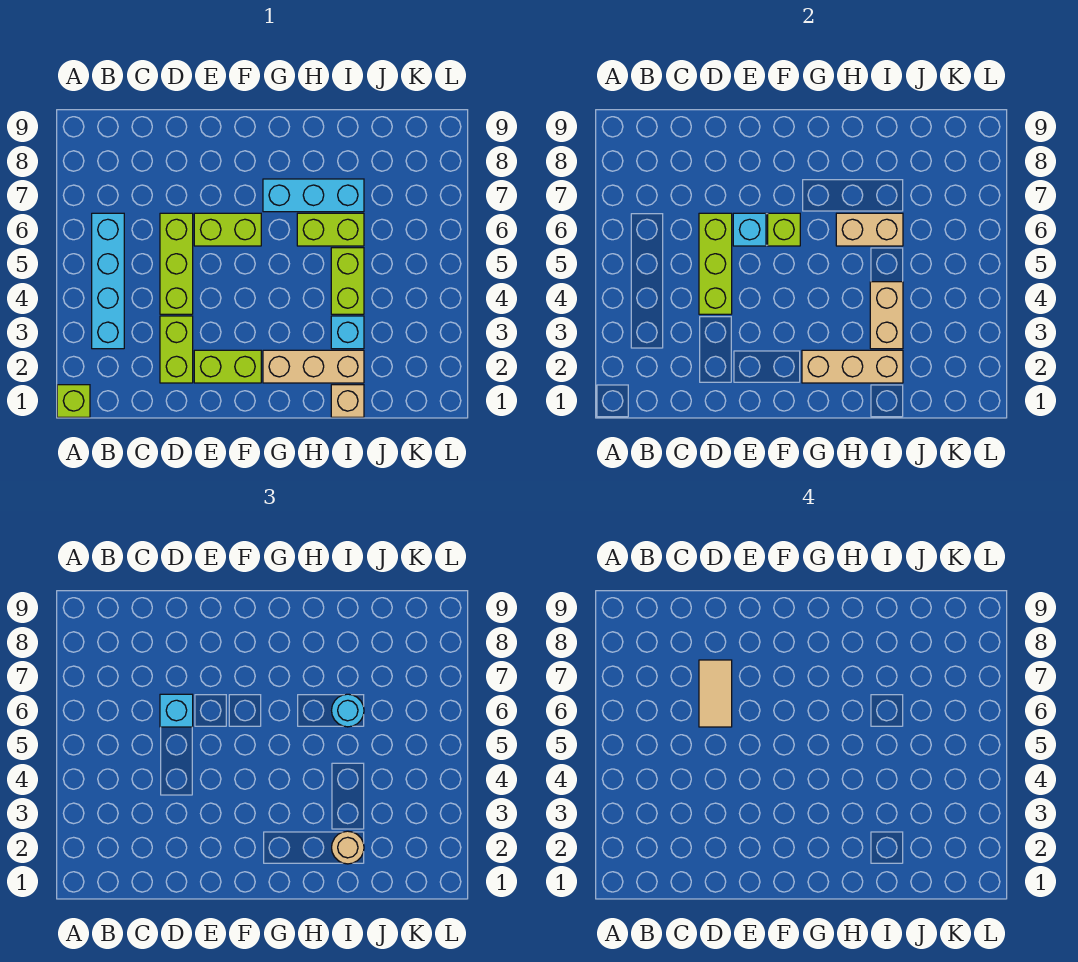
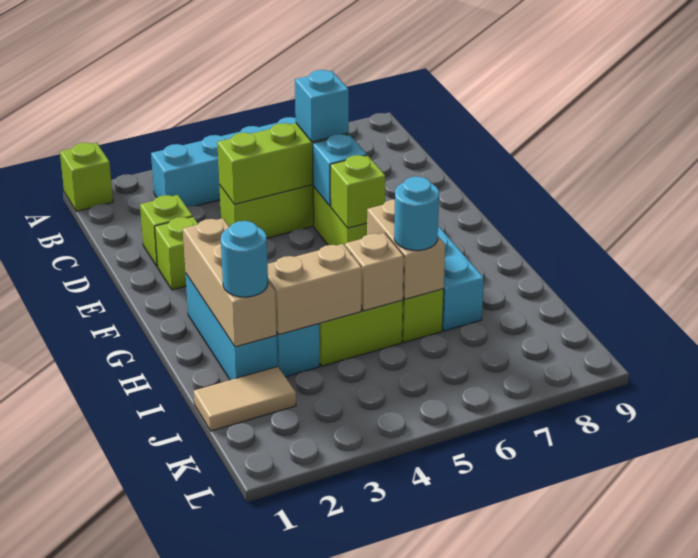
lime 1x2 brick [160,316,193,383] -> lime 1x1 brick [140,195,193,267]
tan 1x2 tile [699,660,732,727] -> tan 1x2 tile moved to [194,366,296,431]
lime 1x2 brick [194,350,261,383] -> lime 1x1 brick [155,217,198,290]
tan 1x3 brick [263,350,364,383] -> cyan 1x3 brick [185,273,277,380]
tan 1x1 brick [331,385,364,417] -> tan 1x1 brick moved to [345,233,404,311]
tan 1x1 round brick [332,831,364,864] -> cyan 1x1 round brick [221,221,268,297]

